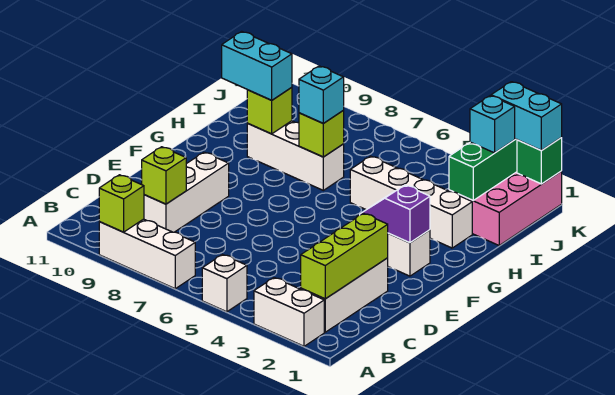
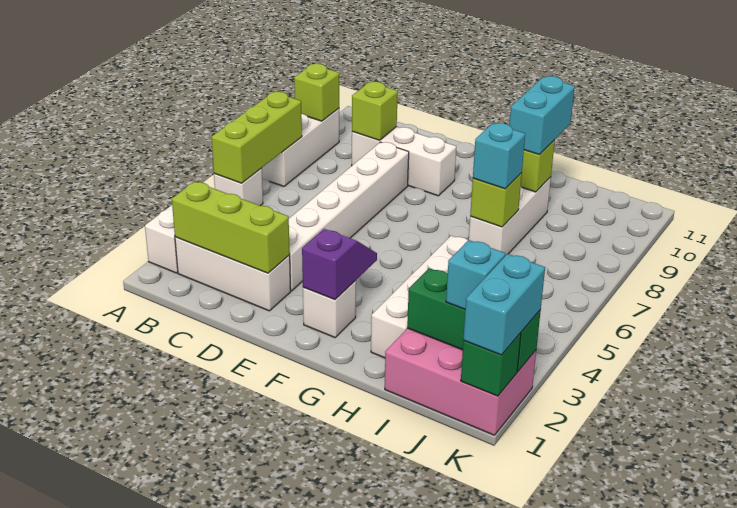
none -> lime 1x3 brick [212,92,302,183]
none -> white 1x6 brick [289,142,409,291]

